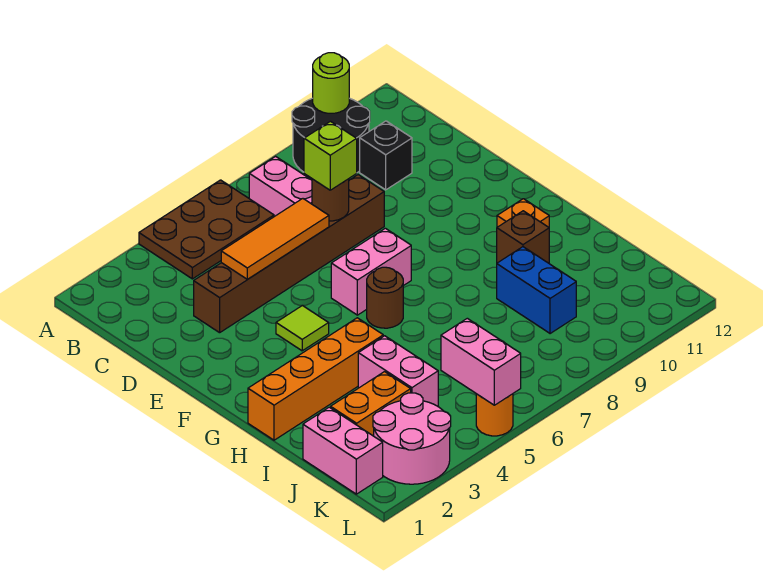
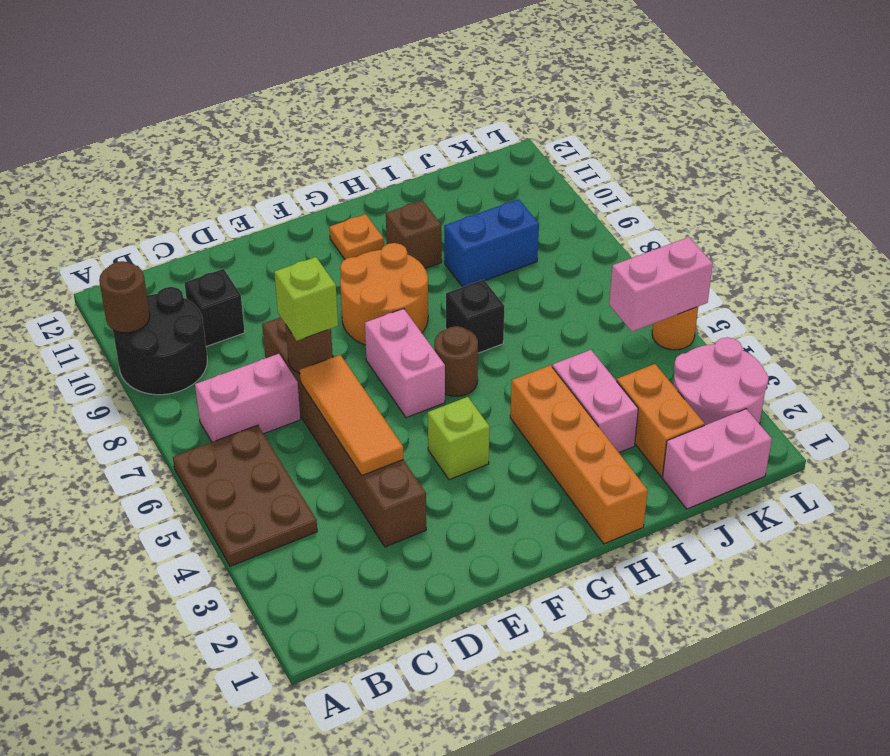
lime 1x1 round brick [313,53,349,113] -> brown 1x1 round brick [99,261,150,333]
lime 1x1 tile [276,305,329,351] -> lime 1x1 brick [428,397,490,480]
none -> orange 2x2 round brick [340,243,428,345]
none -> black 1x1 brick [446,279,505,353]
pink 1x2 brick [358,336,438,406] -> pink 1x2 brick turned to [552,350,638,452]

